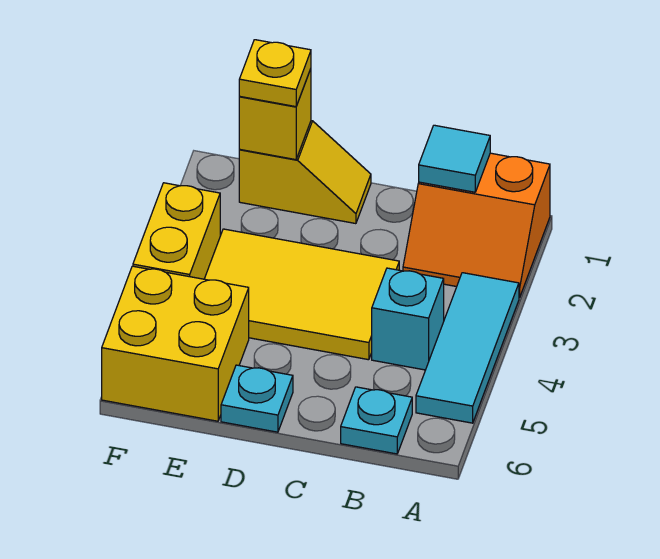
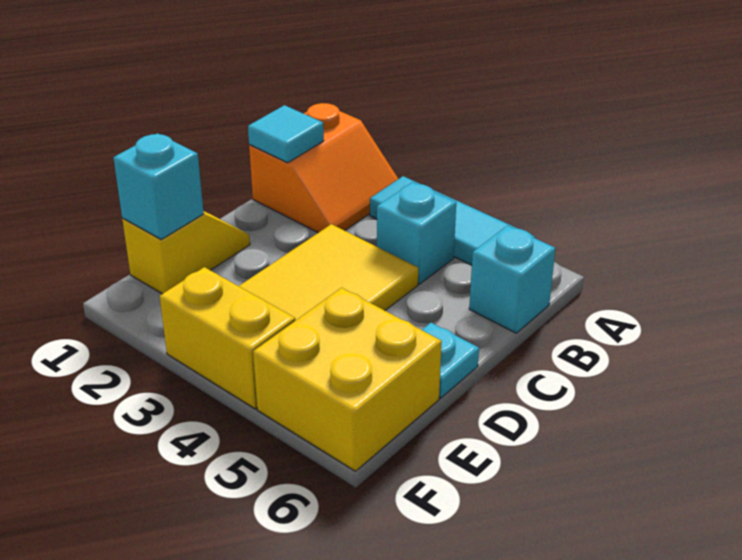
cyan 1x1 plate [341,387,412,454] -> cyan 1x1 brick [469,226,556,333]
yellow 1x1 brick [239,69,311,160] -> cyan 1x1 brick [113,133,204,239]
yellow 1x1 plate [239,40,311,107] -> none

